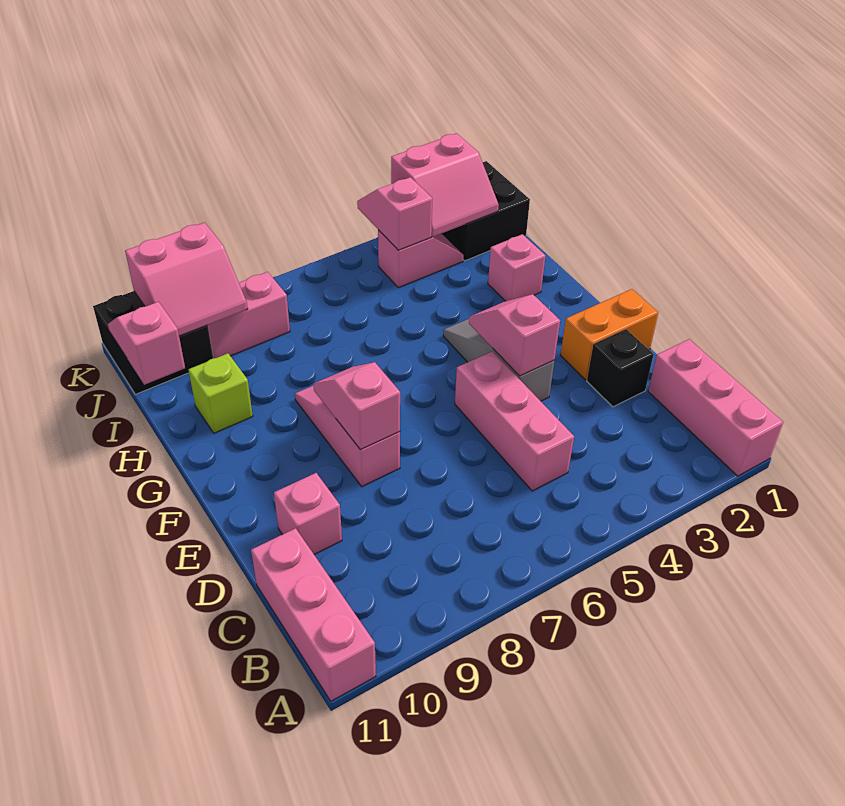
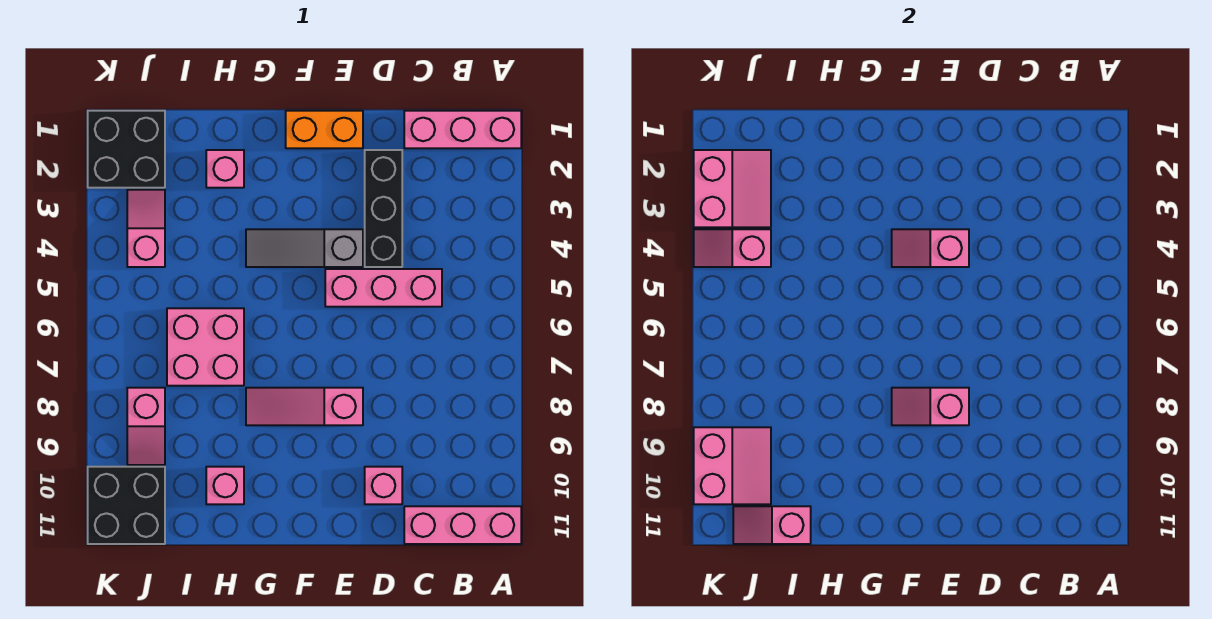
black 1x1 brick [587,329,654,407] -> black 1x3 brick [365,150,402,267]
orange 1x2 brick [561,289,658,380] -> orange 1x2 brick turned to [286,111,363,148]
none -> pink 2x2 brick [167,308,244,386]
lime 1x1 brick [189,353,253,433] -> pink 1x1 brick [206,467,244,504]

